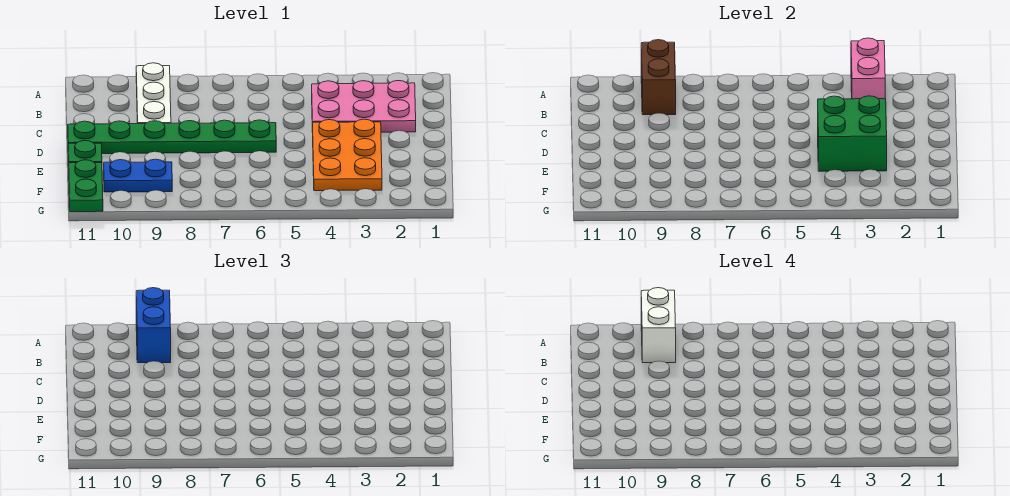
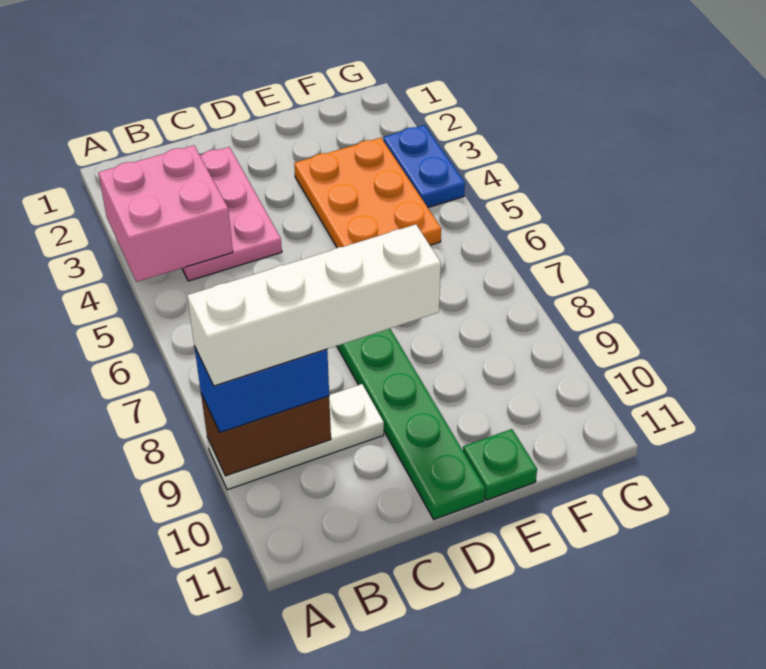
pink 1x2 brick [851,38,885,99] -> pink 2x2 brick [98,145,233,282]
white 1x2 brick [641,288,676,363] -> white 1x4 brick [187,224,441,386]
orange 2x3 plate [313,119,382,191] -> orange 2x3 plate turned to [294,138,441,248]
green 2x2 brick [818,96,887,171] -> none
blue 1x2 plate [104,159,172,192] -> blue 1x2 plate moved to [383,125,465,207]
green 1x2 plate [69,160,103,212] -> none

